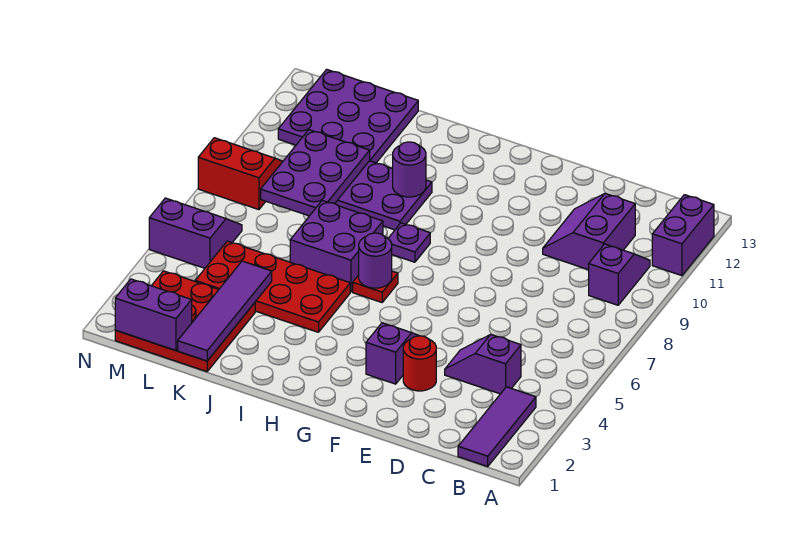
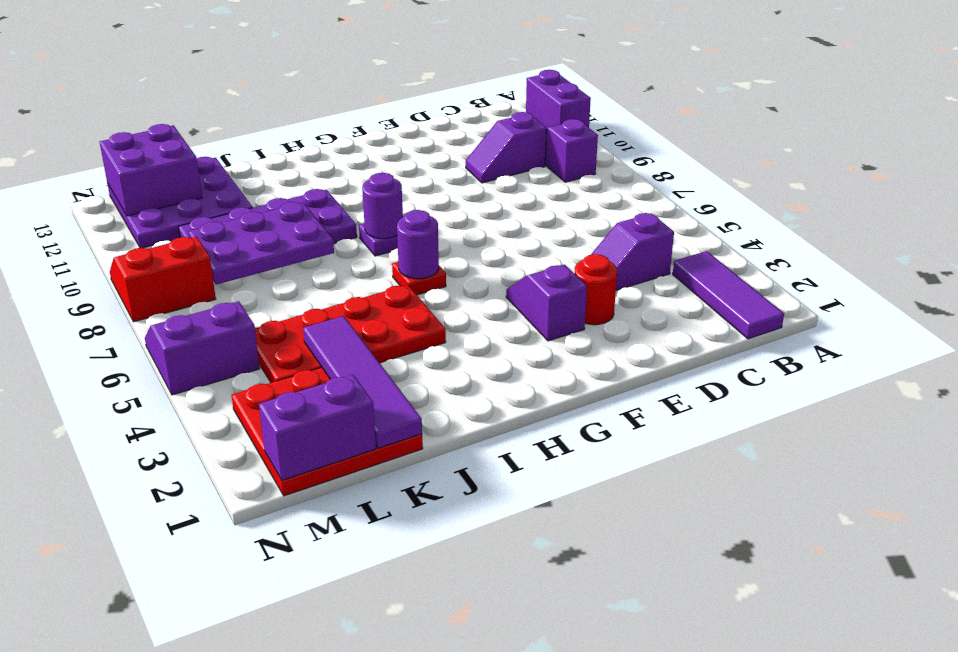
purple 2x2 slope [543,194,635,270] -> purple 1x2 slope [466,112,546,183]
purple 2x2 brick [290,201,383,292] -> purple 2x2 brick moved to [100,124,202,216]
purple 1x1 round brick [393,142,426,197] -> purple 1x1 round brick moved to [362,173,403,239]
purple 2x3 plate [261,130,370,216] -> purple 2x3 plate turned to [188,202,334,285]

